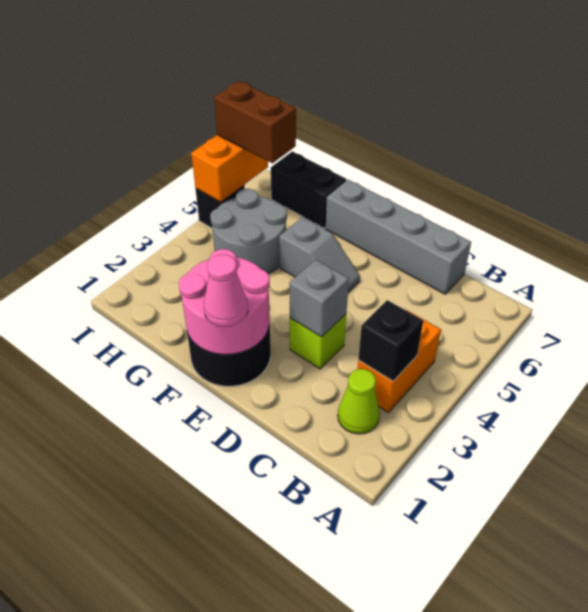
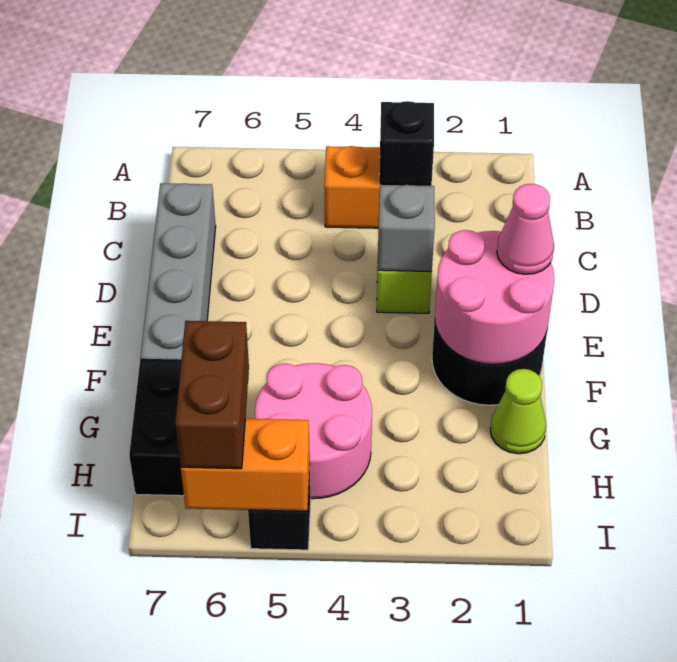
lime 1x1 cone [338,369,380,434] -> lime 1x1 cone moved to [490,369,546,454]
grey 1x2 slope [279,217,360,292] -> none
grey 2x2 round brick [210,189,287,274] -> pink 2x2 round brick [255,363,372,499]

